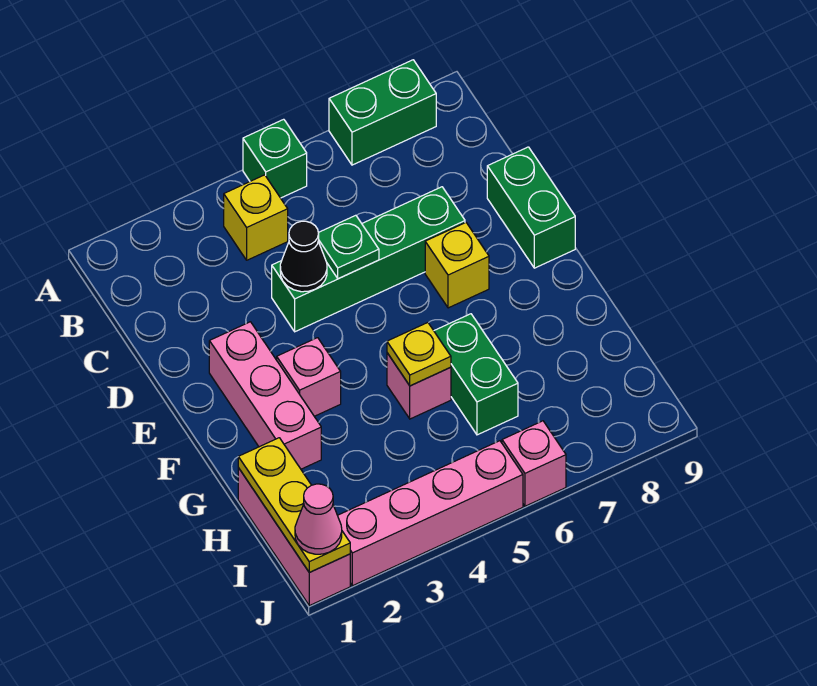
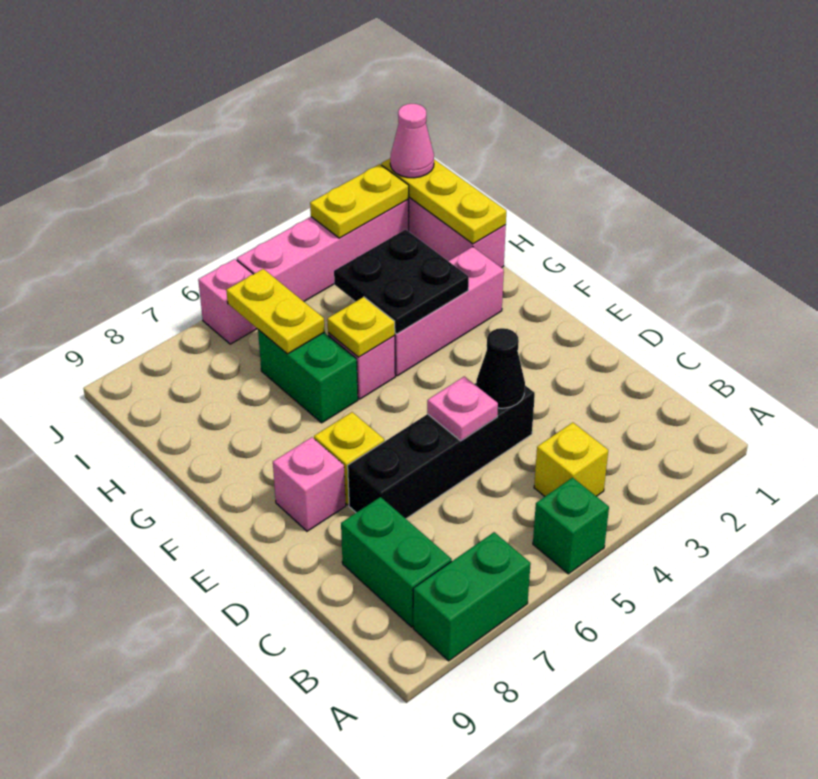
green 1x4 brick [272,187,465,332] -> black 1x4 brick [348,383,535,519]
green 1x1 plate [318,215,379,279] -> pink 1x1 plate [427,376,498,441]
green 1x2 brick [487,147,575,268] -> green 1x2 brick moved to [341,497,452,627]
pink 1x3 brick [209,322,321,469] -> pink 1x3 brick turned to [395,247,504,376]
pink 1x1 brick [277,338,341,416] -> pink 1x1 brick moved to [273,437,346,531]
none -> black 2x2 plate [334,229,469,334]
none -> yellow 1x2 plate [226,269,325,354]
none -> yellow 1x2 plate [310,164,409,238]

